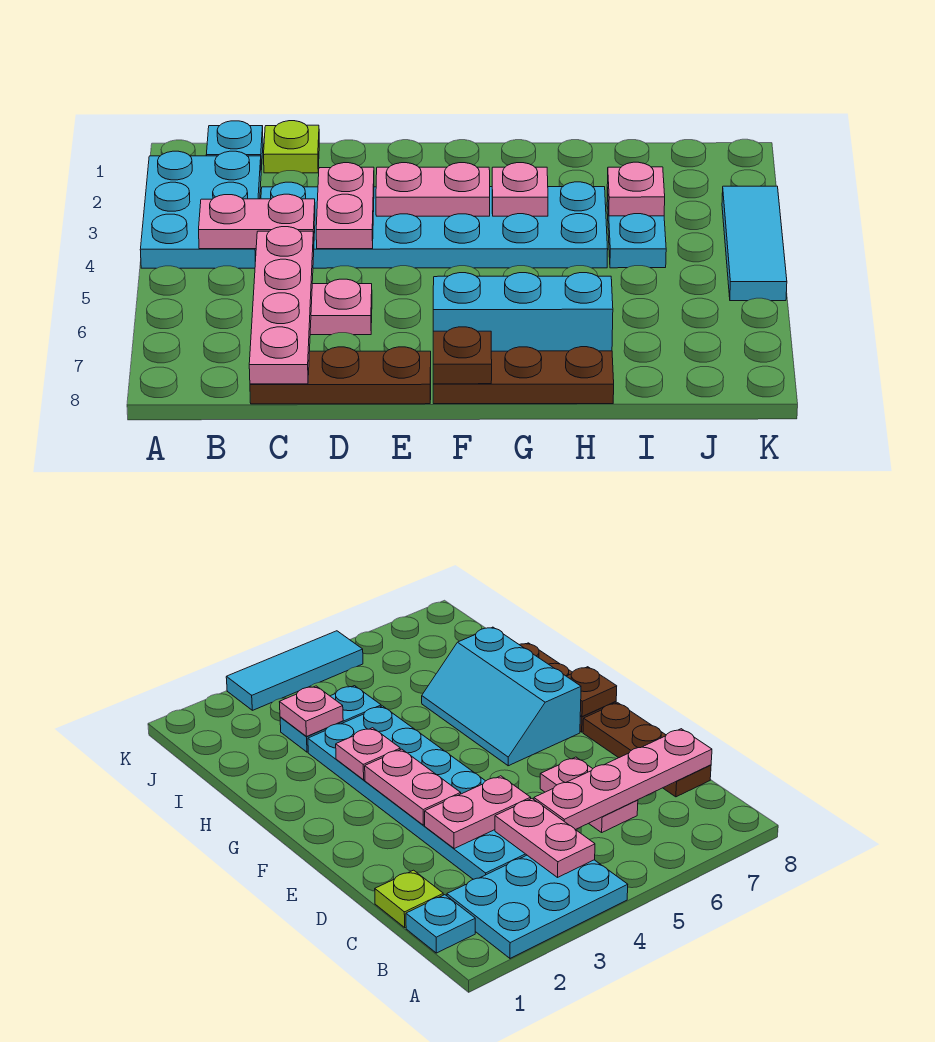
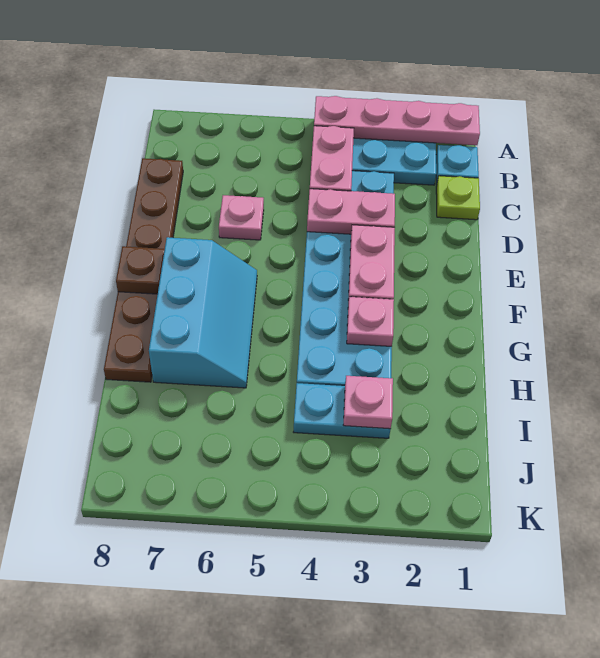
pink 1x4 plate [249,227,314,384] -> pink 1x4 plate moved to [314,96,480,145]
pink 1x2 plate [310,279,372,335] -> pink 1x1 plate [219,195,264,240]
cyan 1x3 tile [722,186,787,301] -> none

